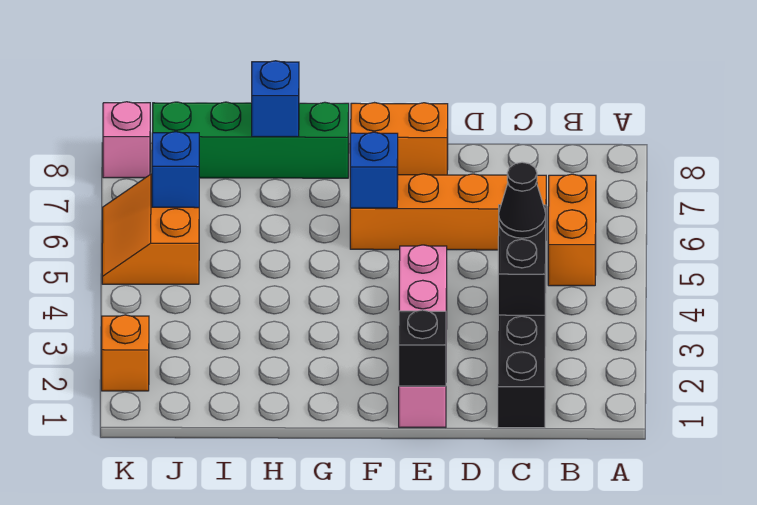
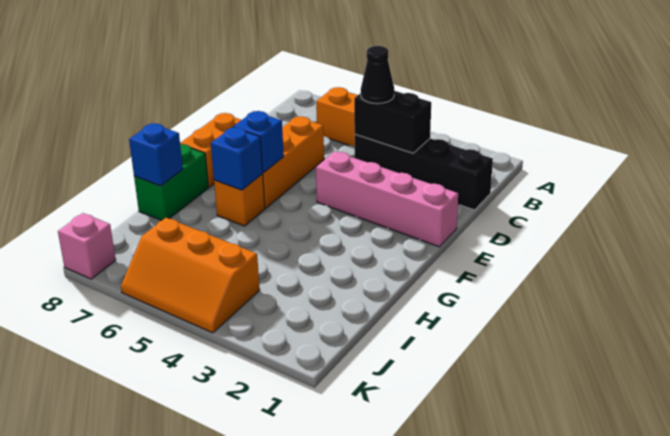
orange 1x4 brick [350,174,546,250] -> orange 1x3 brick [263,117,324,208]
black 1x1 brick [399,310,446,386] -> none
green 1x4 brick [153,102,349,178] -> green 1x2 brick [134,144,209,220]
orange 2x2 slope [102,174,199,284] -> orange 2x3 slope [121,218,260,333]
blue 1x1 brick [152,132,199,208] -> blue 1x1 brick moved to [211,127,263,190]
orange 1x1 brick [102,315,149,391] -> orange 1x1 brick moved to [214,174,265,226]

